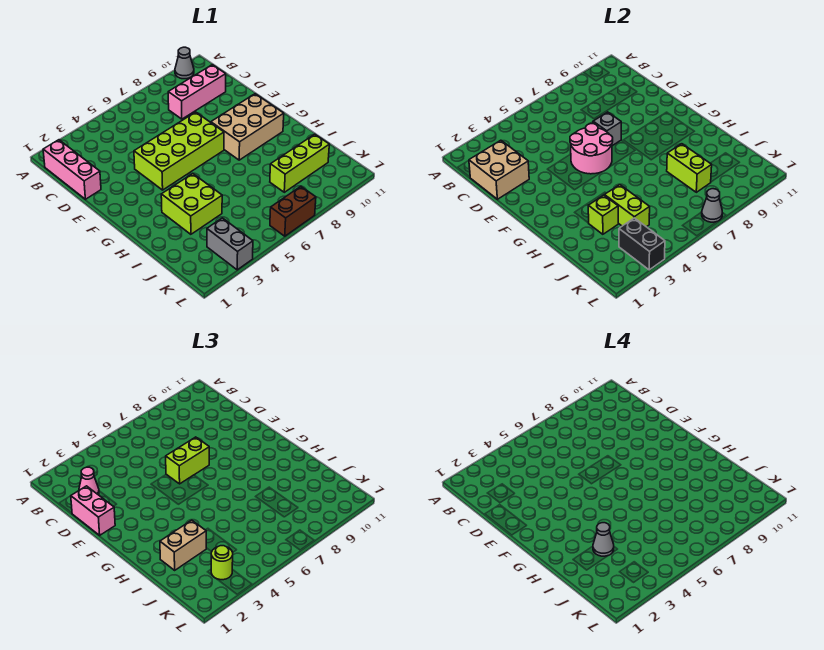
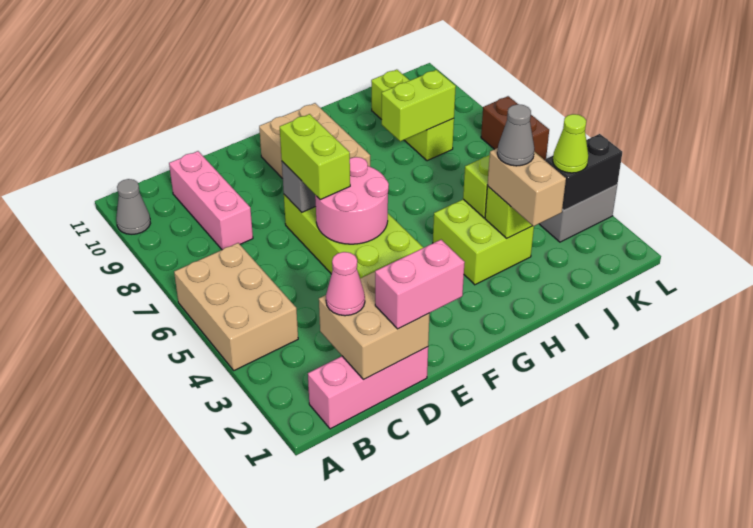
none -> tan 2x3 brick [174,243,298,370]
lime 1x1 round brick [211,546,233,580] -> lime 1x1 cone [553,114,588,173]
grey 1x1 cone [702,189,722,222] -> none

